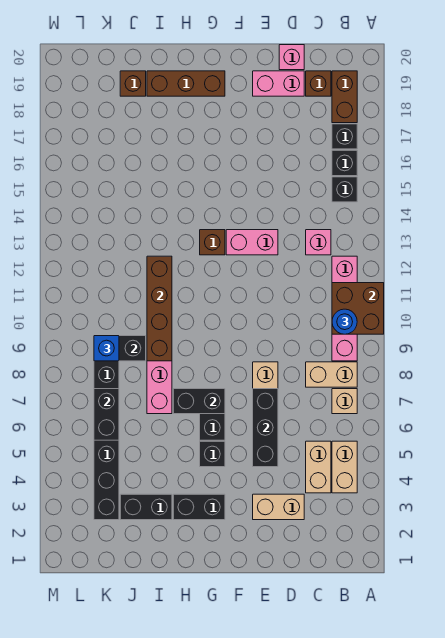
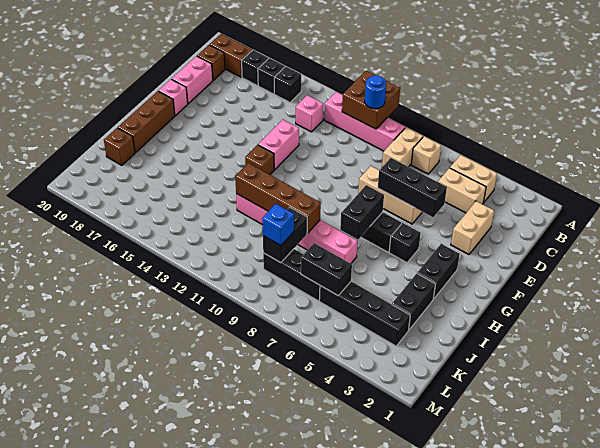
pink 1x1 brick [279,45,304,70] -> pink 1x1 brick moved to [158,79,188,116]

